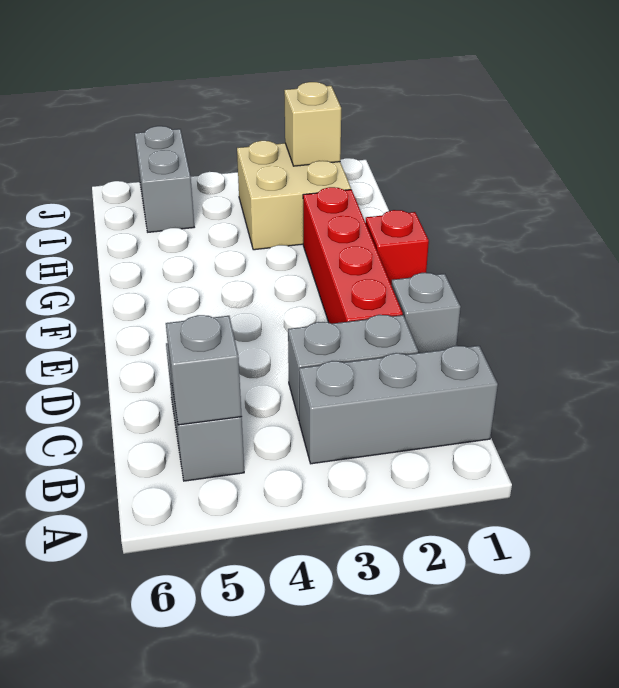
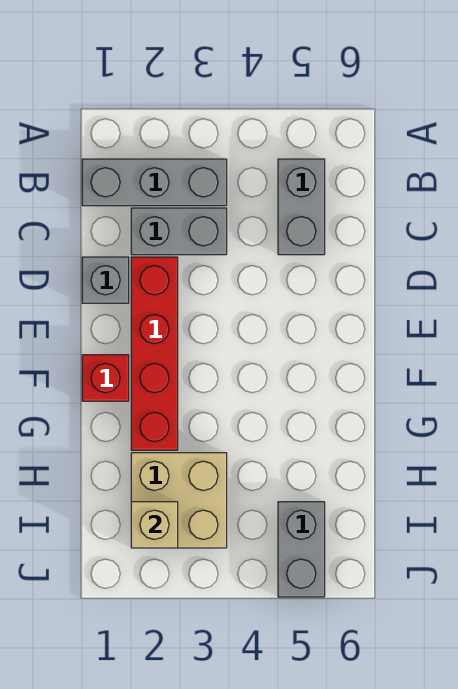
grey 1x1 brick [166,315,242,425] -> none

